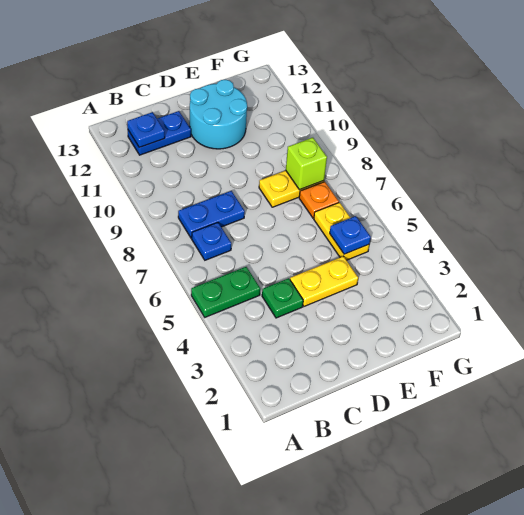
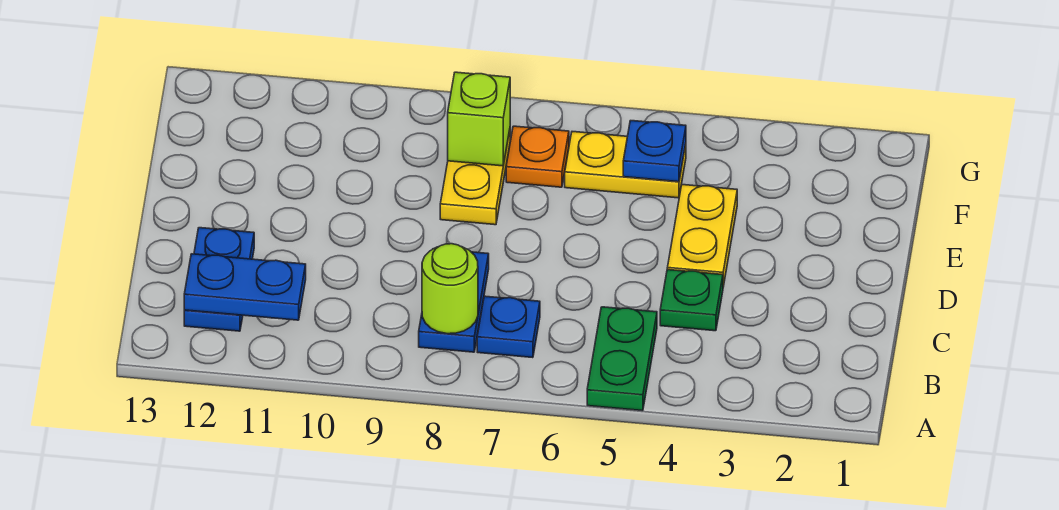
none -> lime 1x1 round brick [422,244,478,334]
blue 1x1 plate [127,112,165,147] -> blue 1x2 plate [184,254,306,320]
cyan 2x2 round brick [190,80,247,149] -> none

